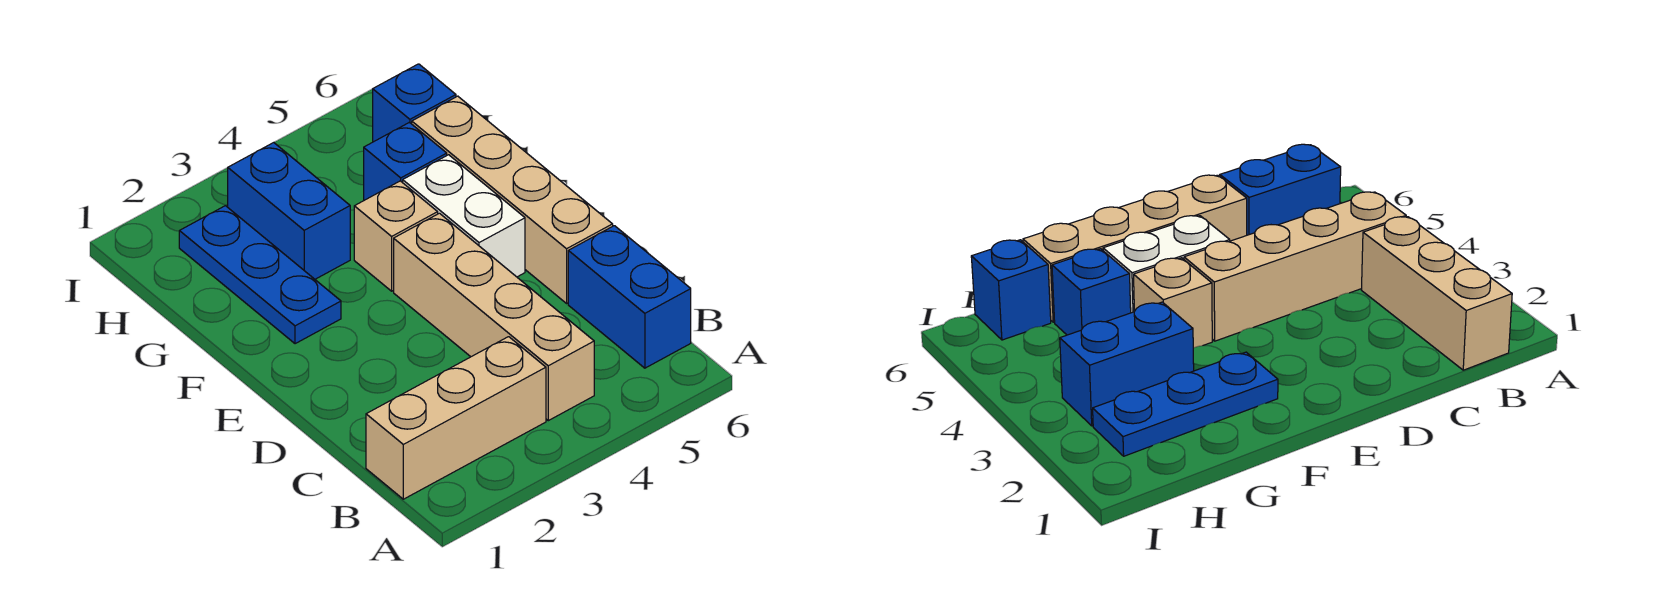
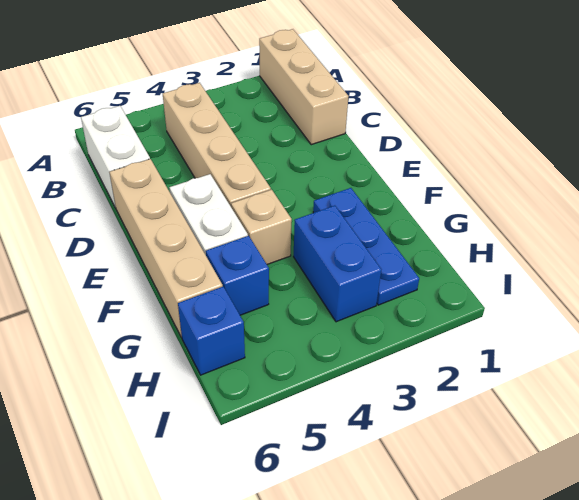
tan 1x3 brick [366,337,546,499] -> tan 1x3 brick turned to [259,29,349,145]
blue 1x2 brick [568,226,691,368] -> white 1x2 brick [81,106,150,208]

